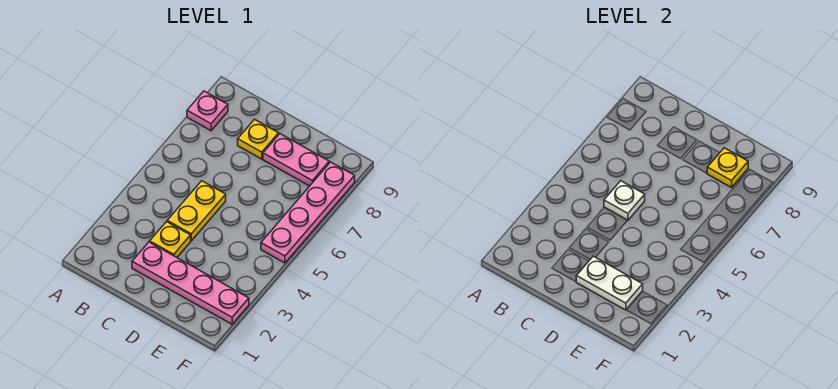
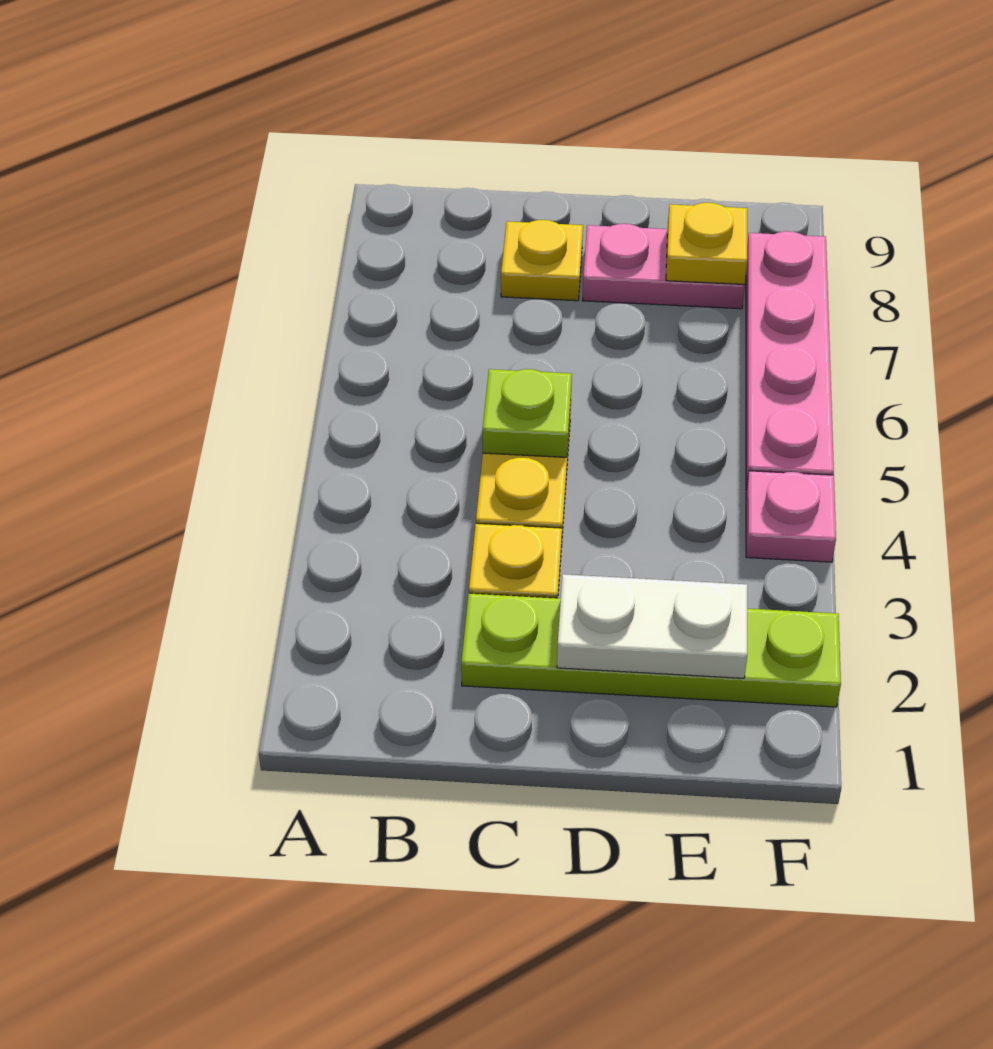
pink 1x1 plate [187,91,228,131] -> pink 1x1 plate moved to [746,471,836,562]
pink 1x4 plate [132,242,249,324] -> lime 1x4 plate [461,593,841,707]
white 1x1 plate [604,181,645,220] -> lime 1x1 plate [483,369,572,457]

